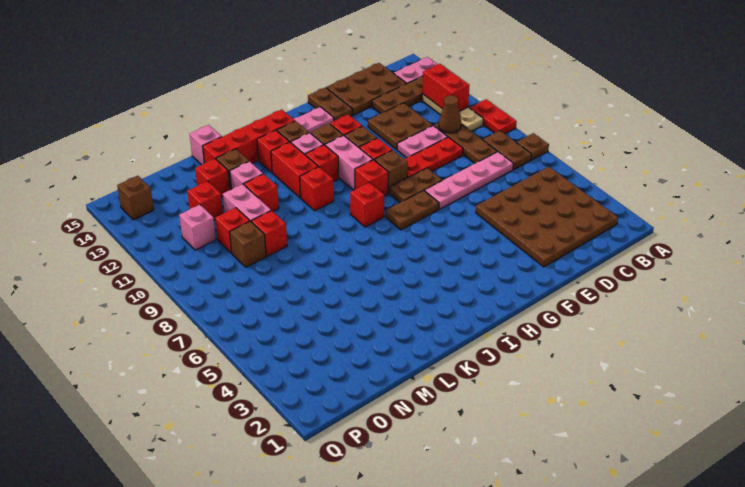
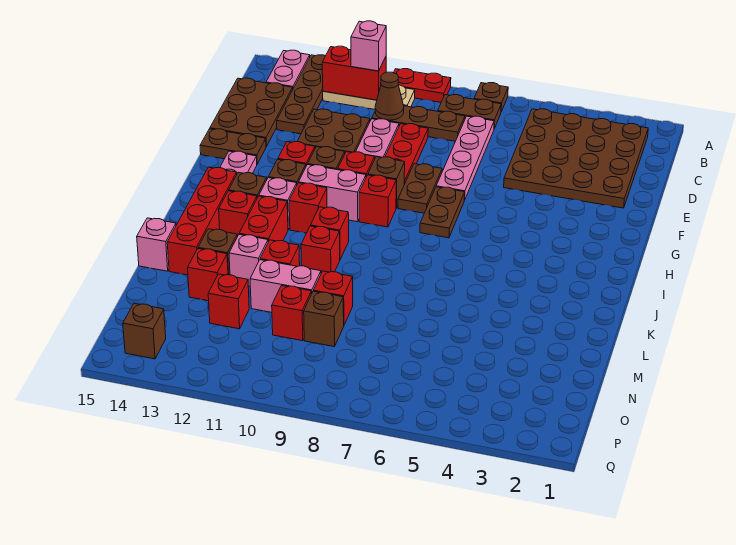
red 1x1 brick [350,182,384,227] -> red 1x1 brick moved to [301,226,340,273]
red 1x2 brick [271,142,318,198] -> red 1x2 brick turned to [239,196,288,242]
pink 1x1 brick [179,205,216,250] -> pink 1x1 brick moved to [351,21,386,71]

